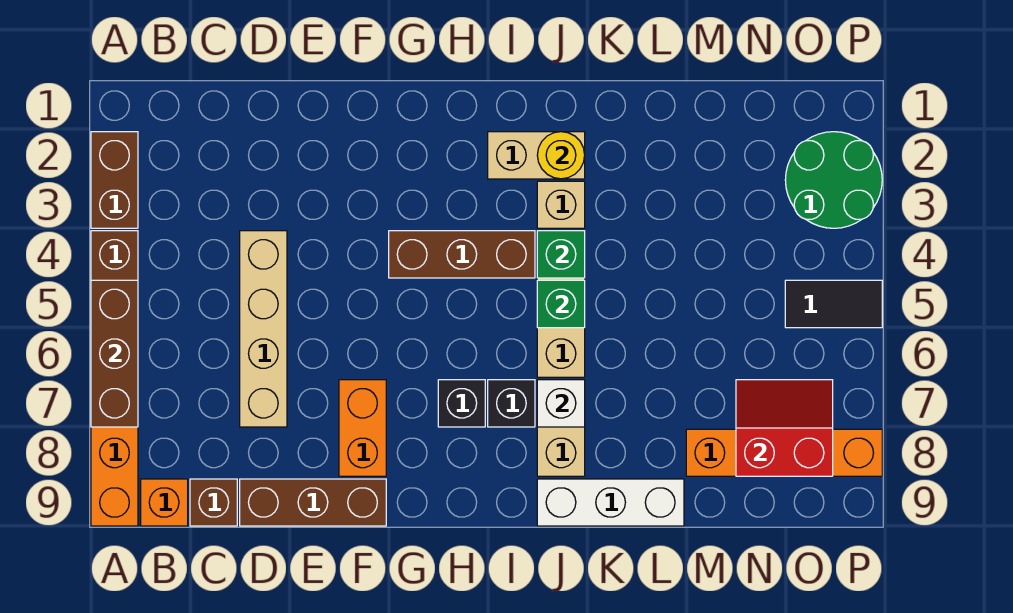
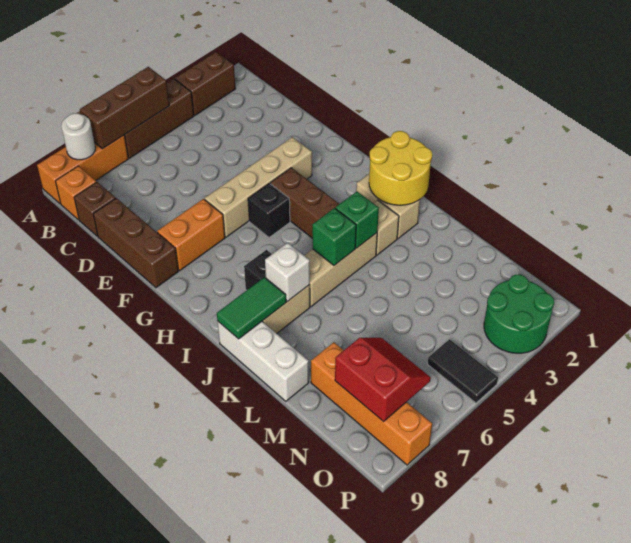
none -> white 1x1 round brick [61,113,95,160]
tan 1x4 brick [240,231,287,427] -> tan 1x4 brick moved to [205,137,312,237]
black 1x1 brick [438,380,485,427] -> black 1x1 brick moved to [248,183,290,237]
yellow 1x1 round brick [537,132,585,179] -> yellow 2x2 round brick [369,131,432,205]
none -> green 1x2 tile [217,277,286,339]

